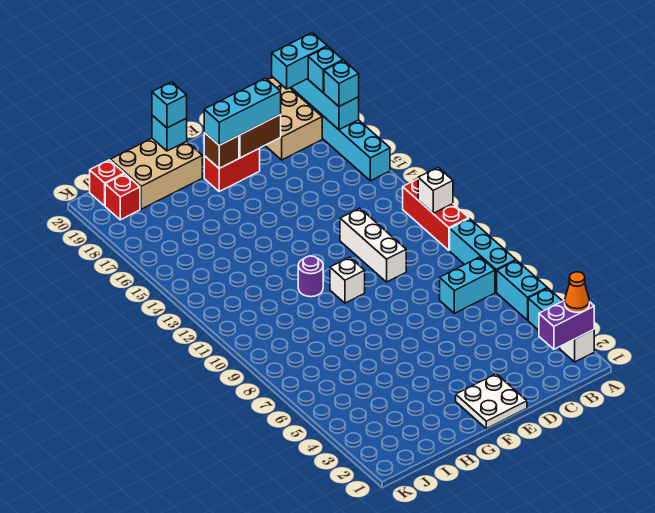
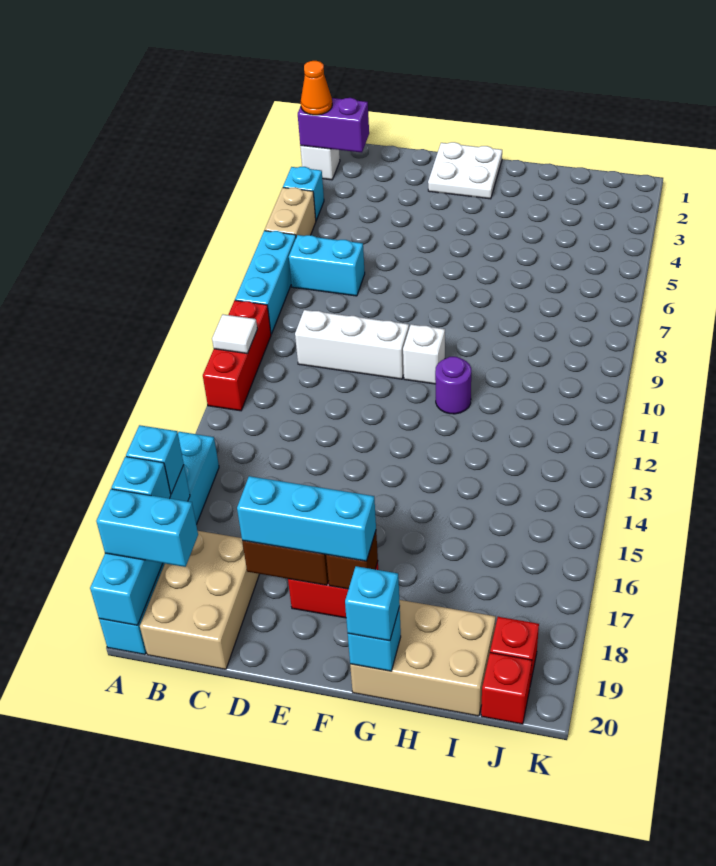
cyan 1x2 brick [497,260,547,320] -> tan 1x2 brick [265,187,316,237]
white 1x1 brick [418,168,453,213] -> white 1x1 tile [212,314,257,354]
white 1x3 brick [340,208,406,282] -> white 1x3 brick turned to [295,310,409,379]

